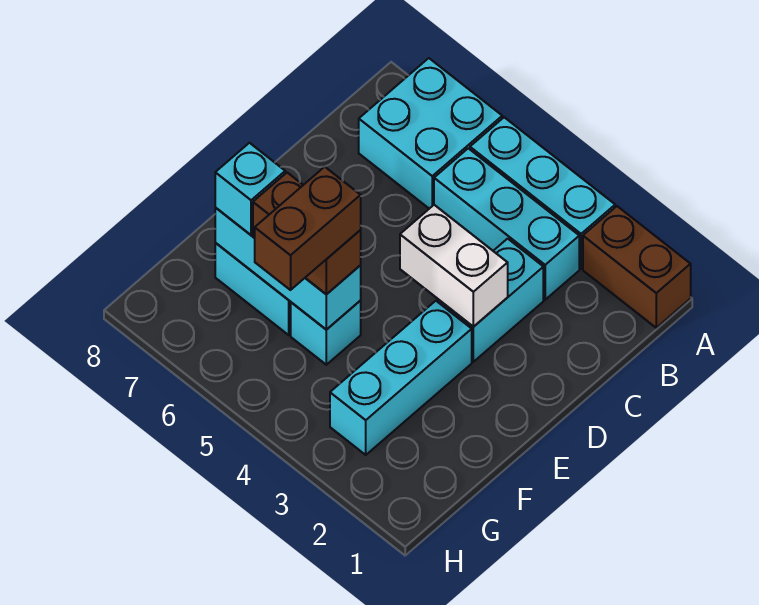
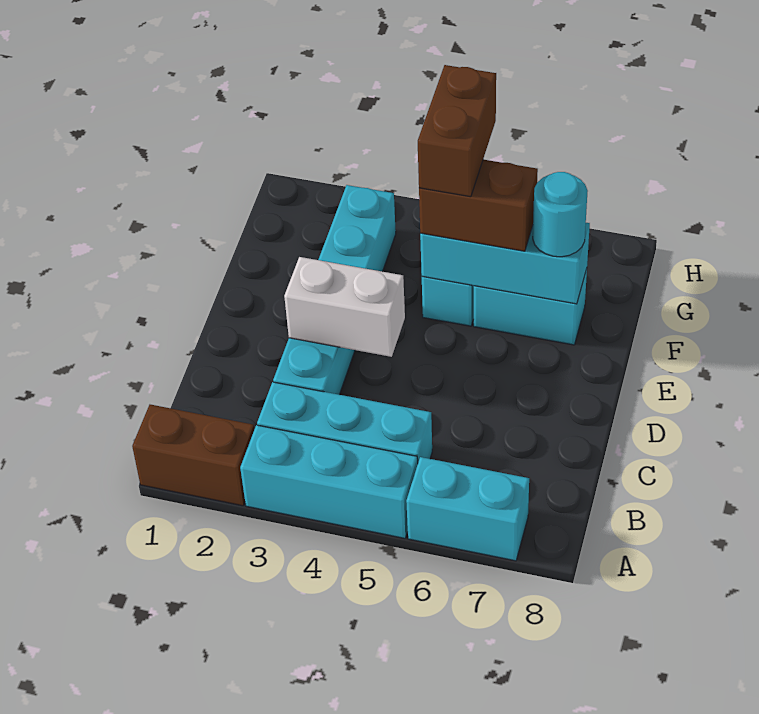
cyan 2x2 brick [359,58,502,209] -> cyan 1x2 brick [406,457,529,561]
cyan 1x1 brick [215,143,285,235] -> cyan 1x1 round brick [533,172,588,257]

